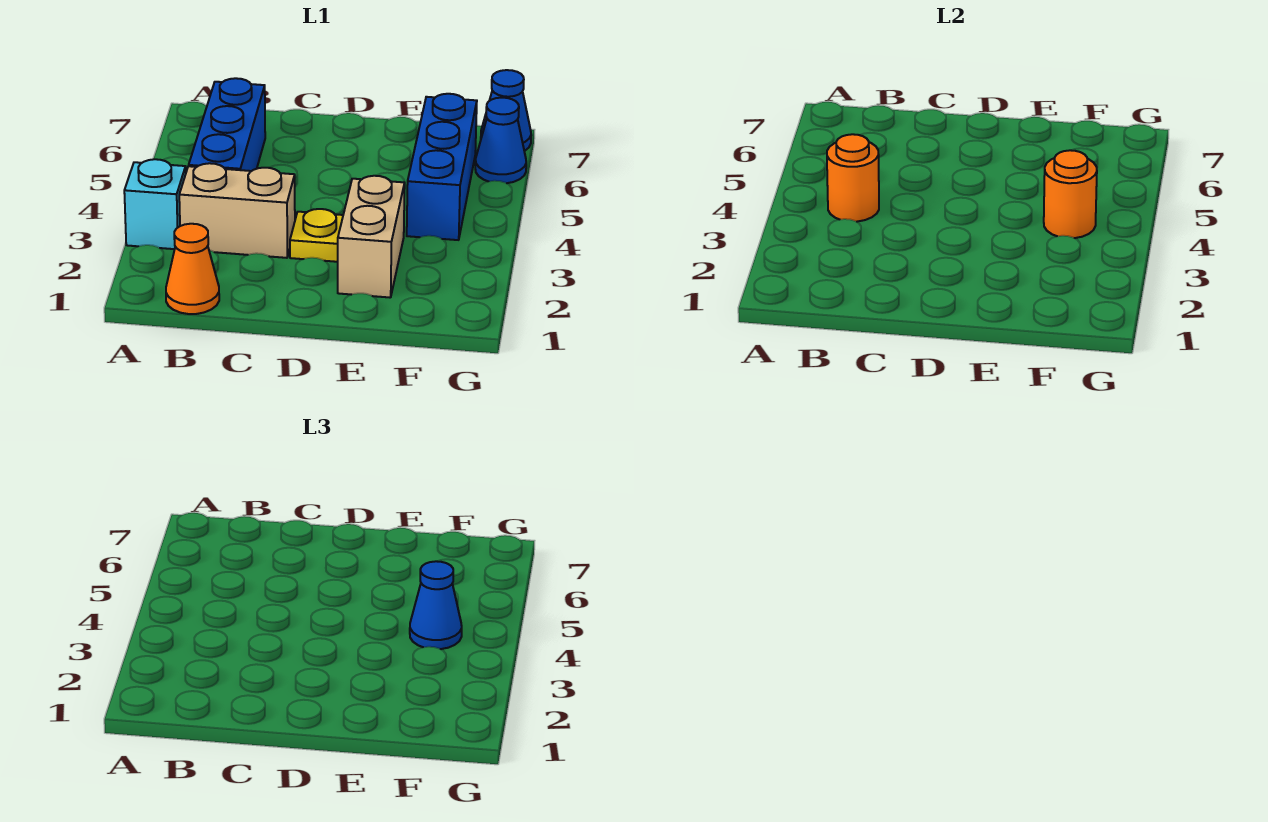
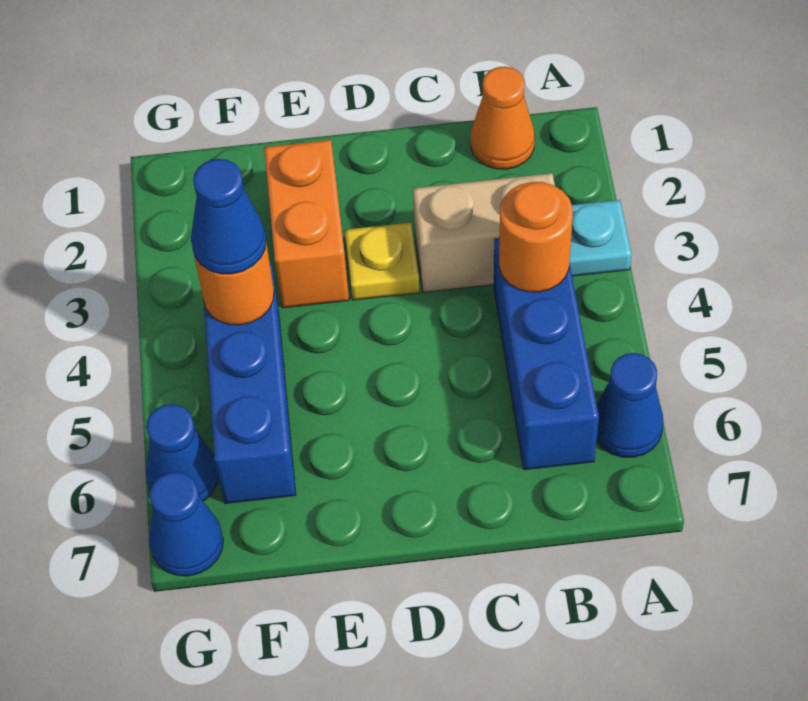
cyan 1x1 brick [124,159,186,249] -> cyan 1x1 plate [569,200,632,276]
none -> blue 1x1 cone [596,353,663,457]
tan 1x2 brick [338,176,405,298] -> orange 1x2 brick [264,140,349,308]

